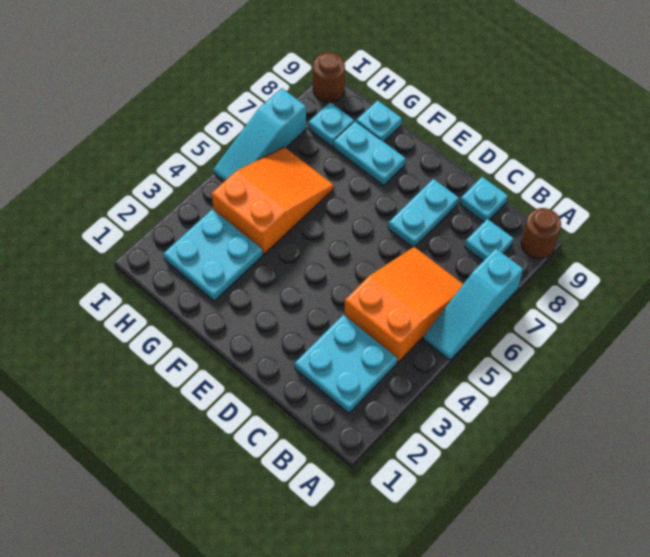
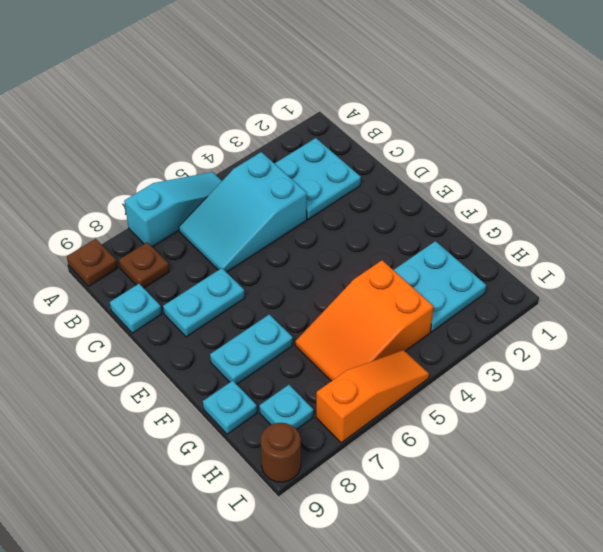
brown 1x1 round brick [521,208,561,259] -> brown 1x1 plate [67,239,117,286]
orange 2x3 slope [344,247,463,363] -> cyan 2x3 slope [179,152,307,272]
cyan 1x1 plate [465,219,513,261] -> brown 1x1 plate [119,242,169,288]
cyan 1x2 plate [334,121,405,186] -> cyan 1x2 plate turned to [210,314,293,384]
cyan 1x3 slope [213,88,306,181] -> orange 1x3 slope [316,350,429,443]

